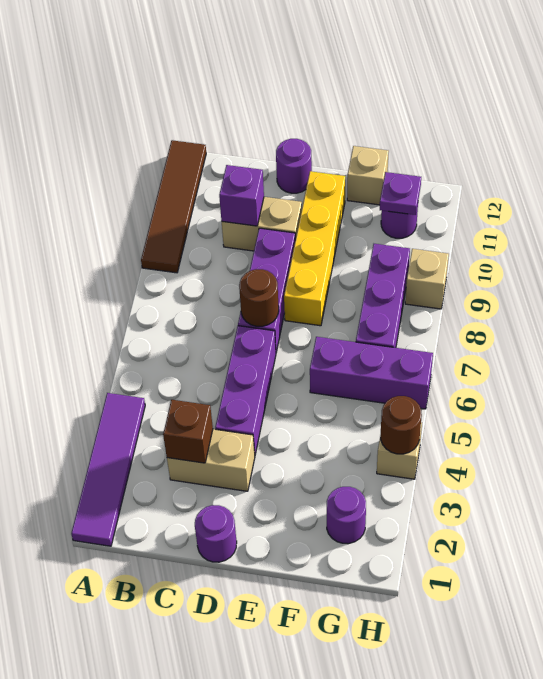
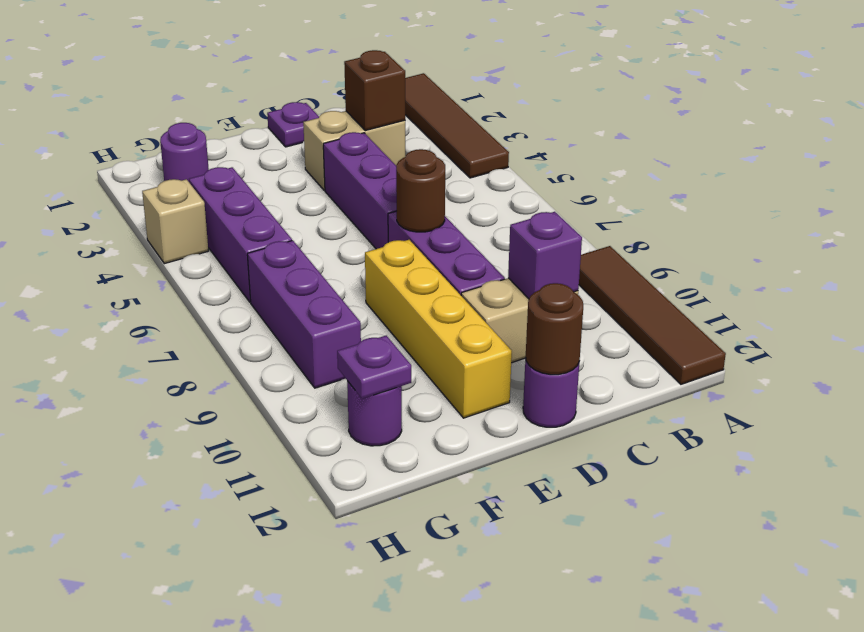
purple 1x4 tile [71,393,145,546] -> brown 1x4 tile [405,73,509,178]
purple 1x1 round brick [195,505,237,562] -> purple 1x1 plate [267,102,319,147]
purple 1x3 brick [310,337,433,409] -> purple 1x3 brick turned to [189,167,292,302]
tan 1x1 brick [347,146,389,205] -> none
brown 1x1 round brick [381,396,422,454] -> brown 1x1 round brick moved to [526,283,583,375]
tan 1x1 brick [405,249,449,309] -> none

